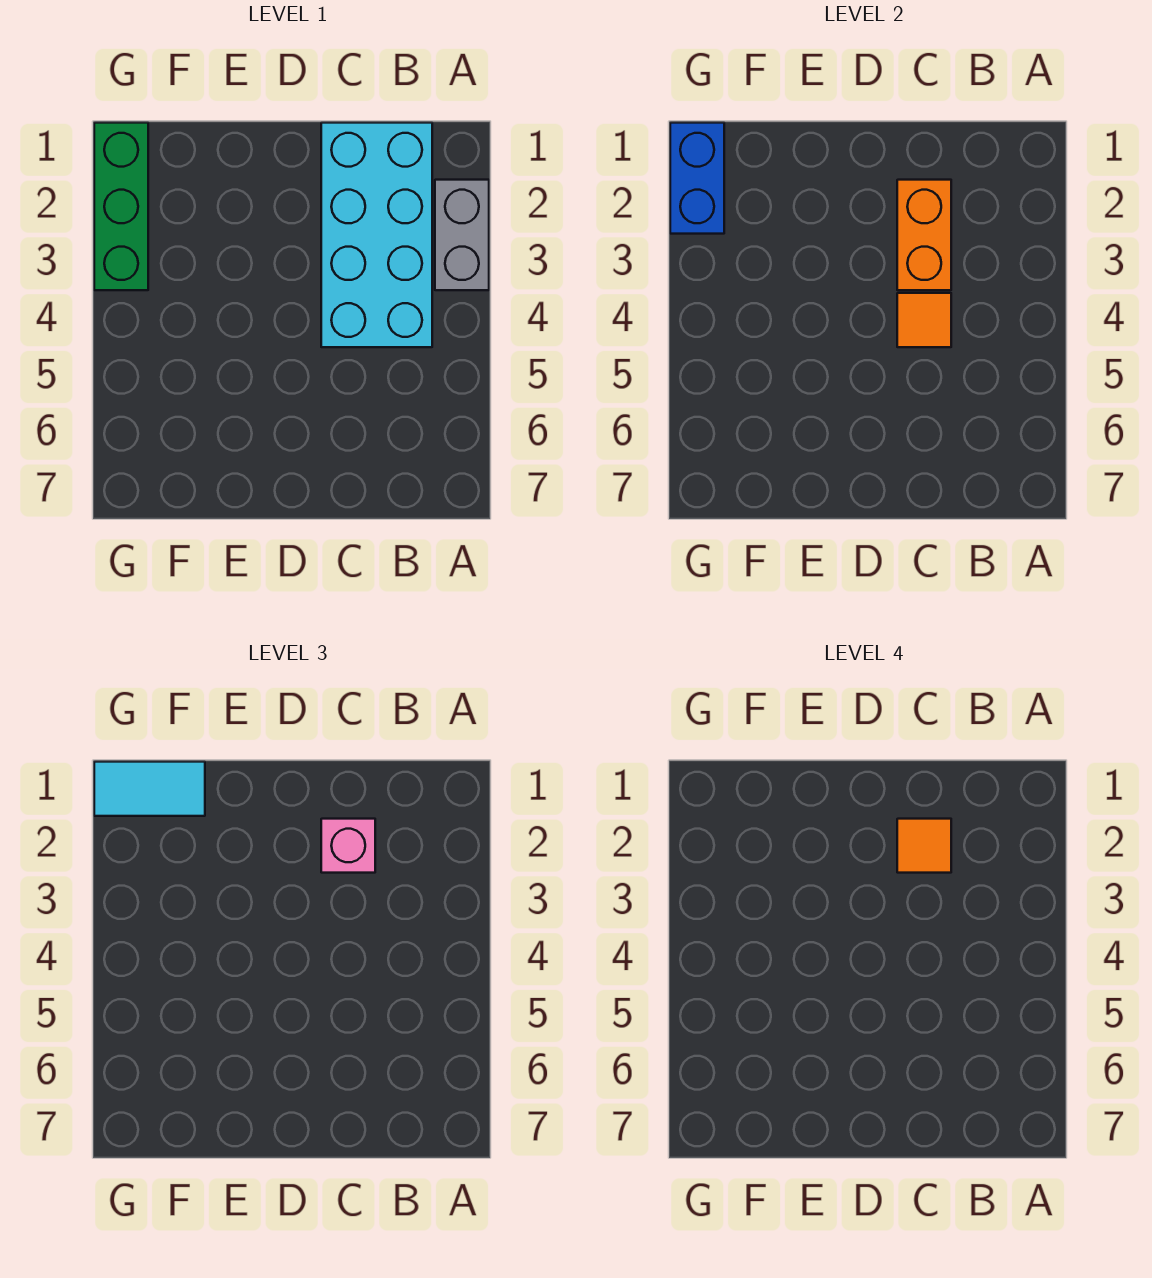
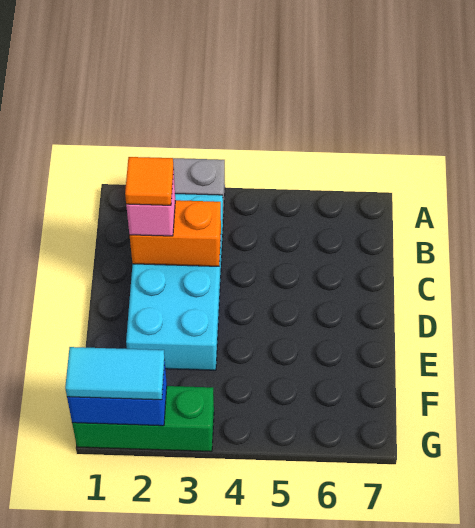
cyan 2x4 brick [321,123,432,347] -> cyan 2x4 brick turned to [126,194,223,370]
orange 1x1 tile [897,293,951,347] -> none
cyan 1x2 tile [94,762,205,816] -> cyan 1x2 tile turned to [65,347,165,400]

